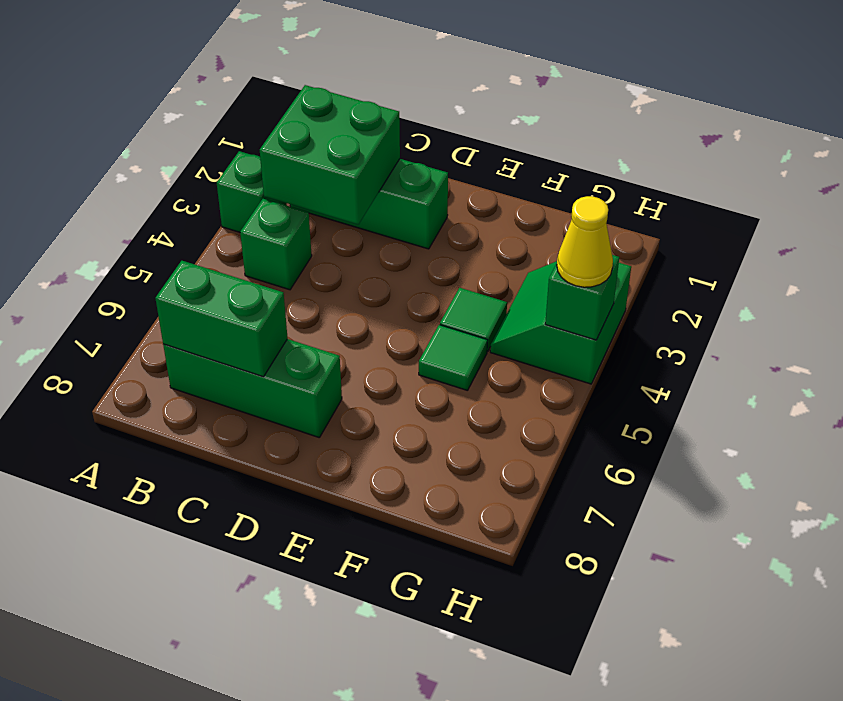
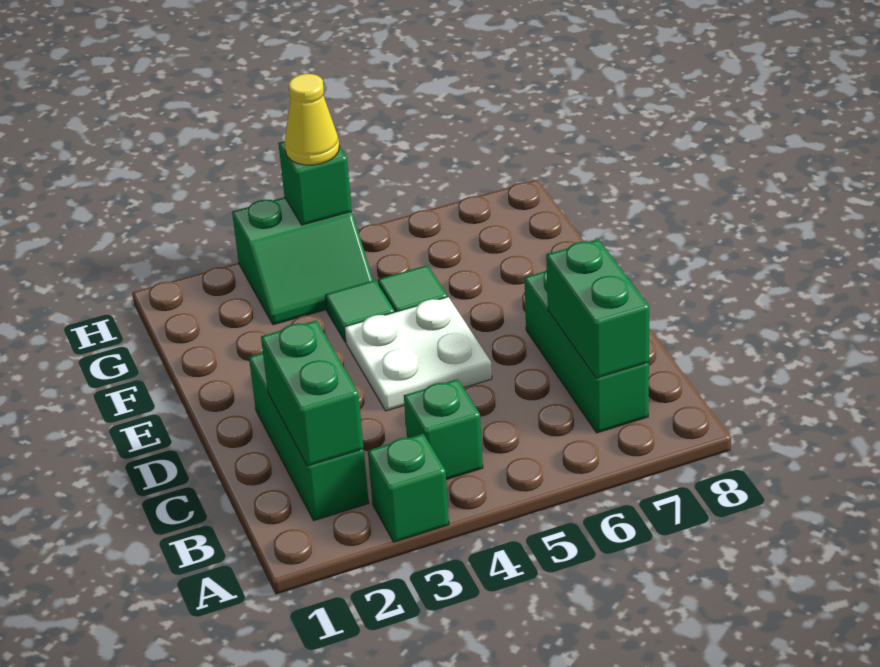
green 2x2 brick [260,85,400,225] -> green 1x2 brick [261,321,364,466]
none -> white 2x2 plate [345,297,492,411]

